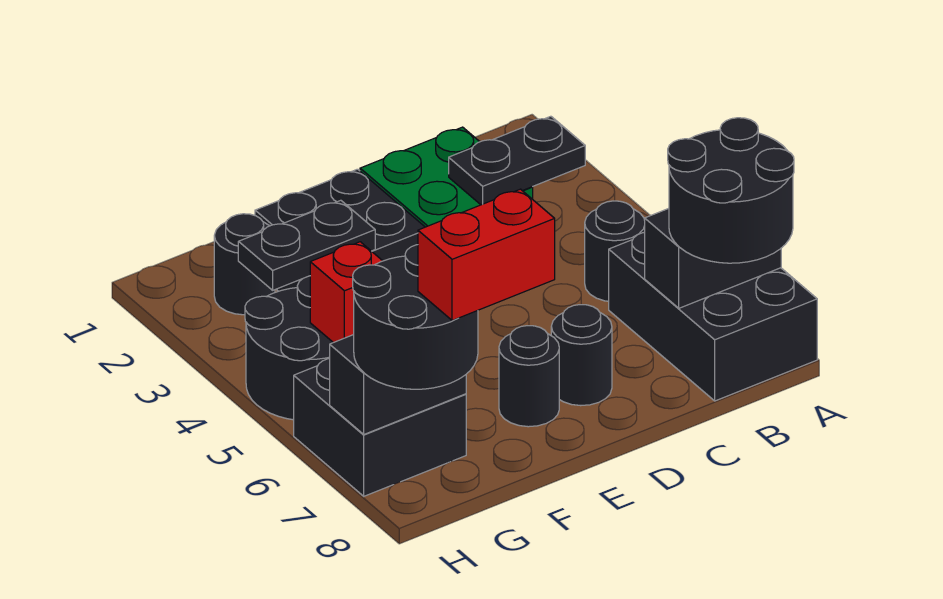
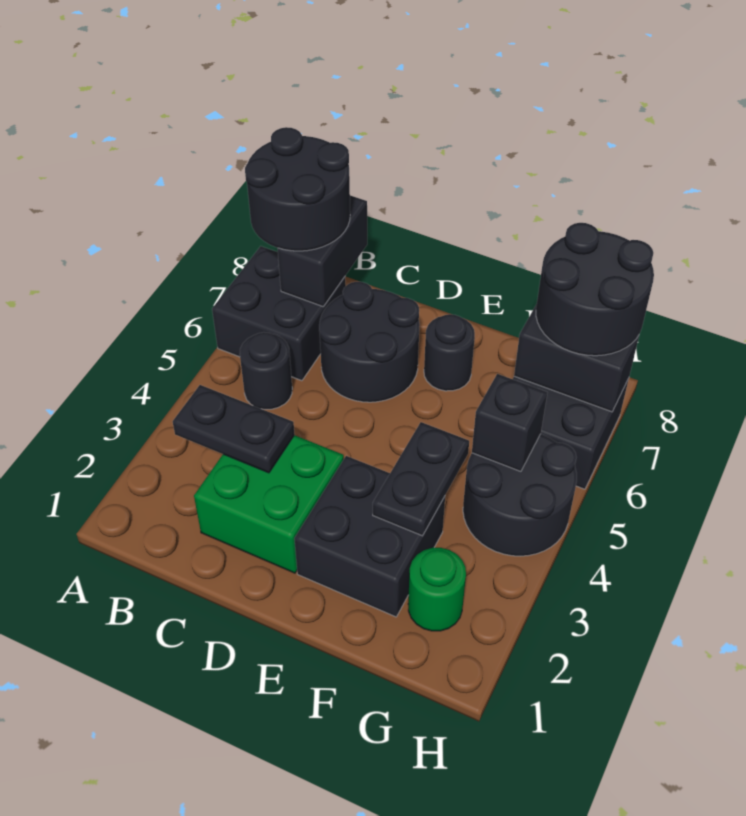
black 2x3 brick [609,232,817,401] -> black 2x2 brick [212,246,346,381]
black 1x2 brick [645,208,781,308] -> black 1x2 brick turned to [278,195,367,306]
black 1x1 round brick [551,305,612,406] -> black 2x2 round brick [319,282,420,402]
black 1x2 plate [238,200,375,290] -> black 1x2 plate turned to [373,422,469,536]
red 1x2 brick [418,189,555,321] -> none
black 1x1 round brick [214,214,275,315] -> green 1x1 round brick [408,548,466,631]
red 1x1 brick [310,242,382,343] -> black 1x1 brick [472,374,547,471]

